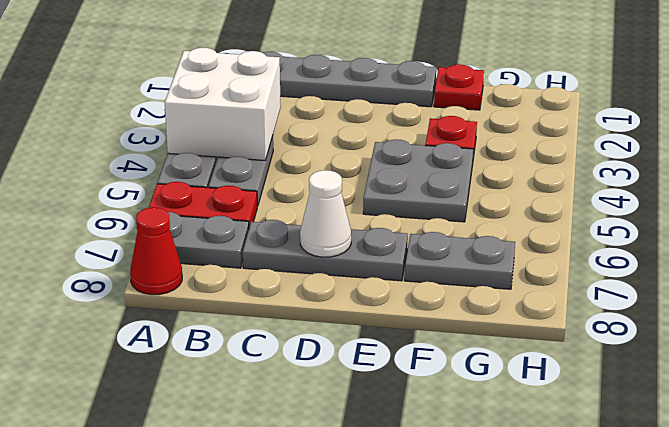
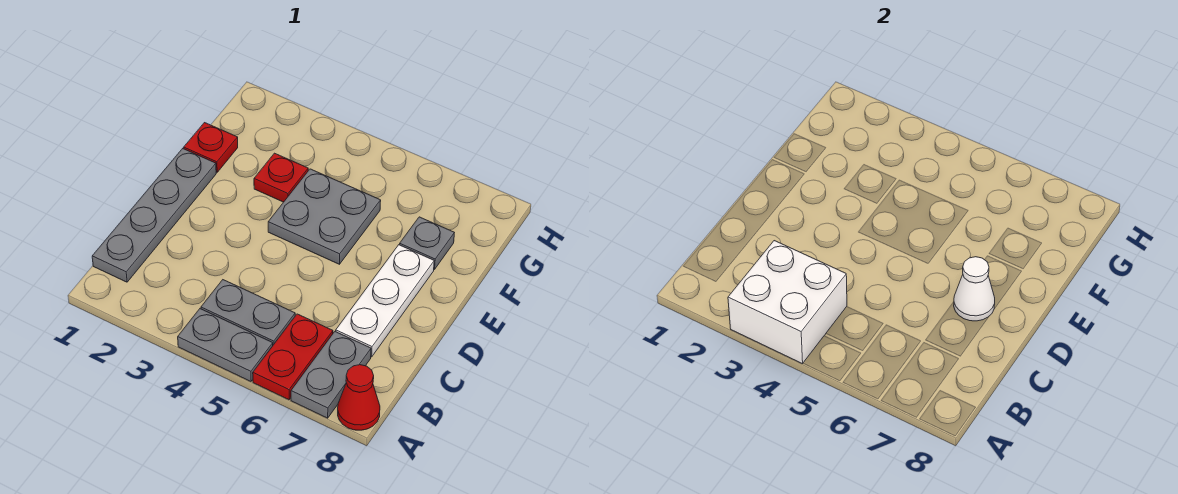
grey 1x3 plate [243,220,408,281] -> white 1x3 plate [336,245,434,357]
grey 1x2 plate [405,232,515,289] -> grey 1x1 plate [400,217,454,270]

